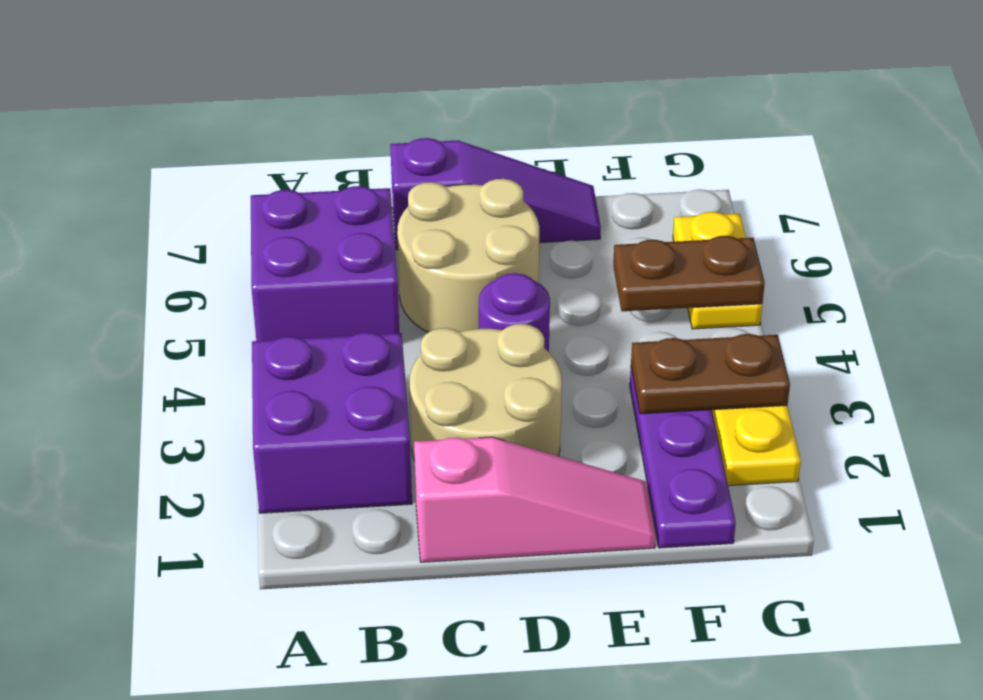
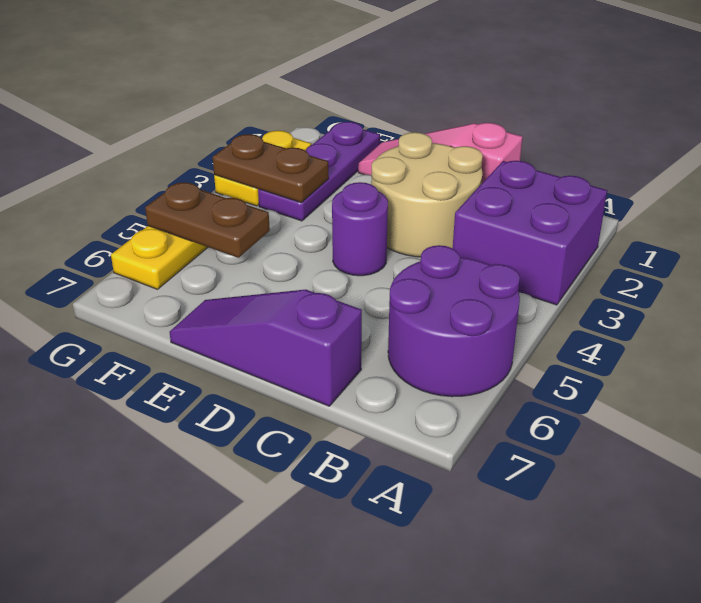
purple 2x2 brick [251,186,400,341] -> purple 2x2 round brick [388,245,520,397]
tan 2x2 round brick [397,179,539,332] -> none

